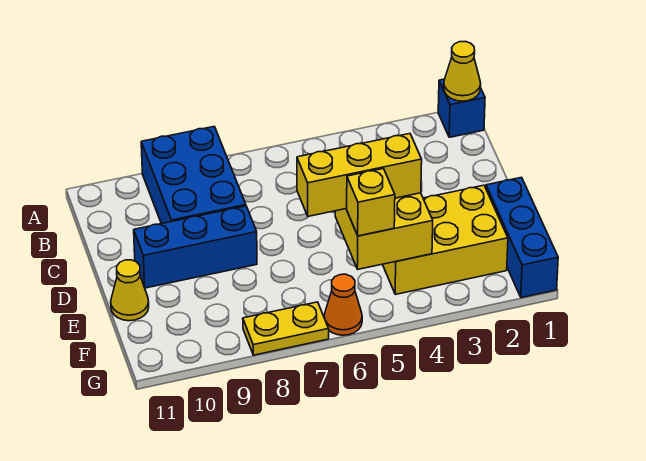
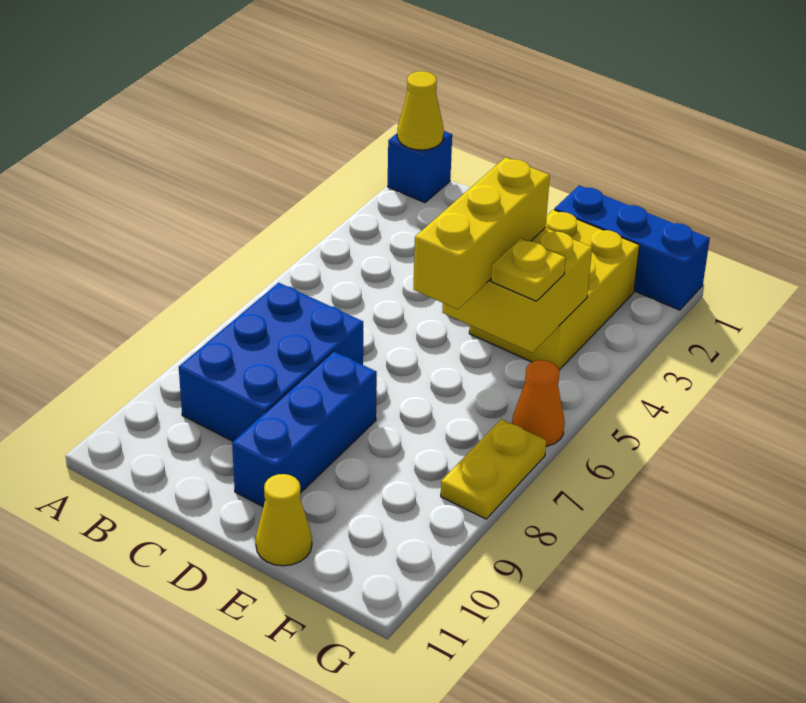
blue 2x3 brick [141,127,246,224] -> blue 2x3 brick turned to [179,283,363,441]
yellow 1x1 brick [347,169,395,236] -> yellow 1x1 plate [491,238,566,301]

